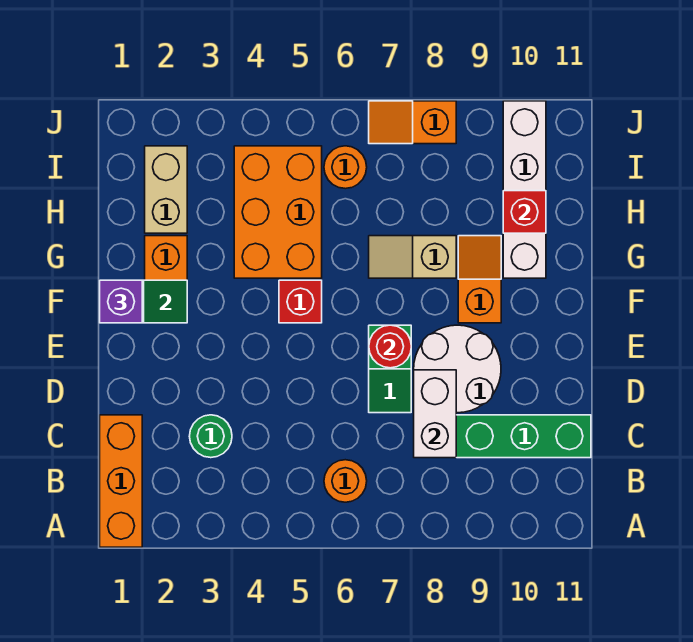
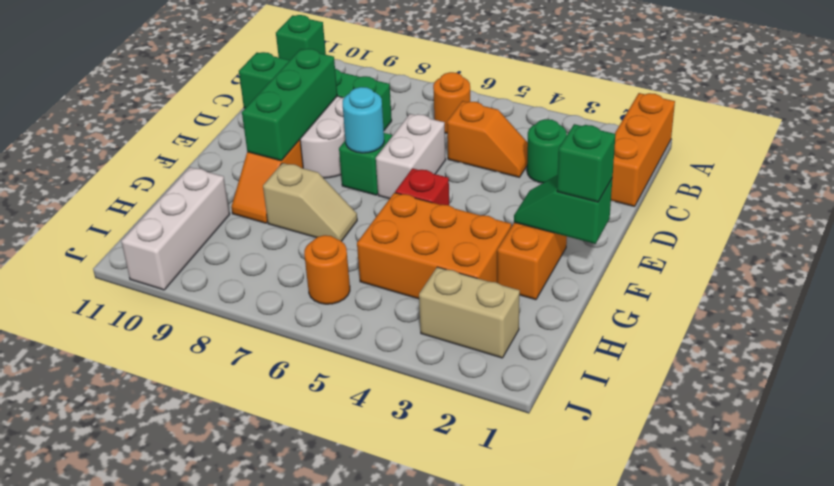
none -> green 1x1 brick [276,15,326,60]
white 1x2 brick [414,370,456,458] -> white 1x2 brick moved to [376,114,446,199]
none -> green 1x3 brick [242,49,337,161]
red 1x1 round brick [369,325,411,368] -> cyan 1x1 round brick [343,87,384,153]
purple 1x1 brick [100,280,142,323] -> green 1x1 brick [557,124,616,202]
orange 2x3 brick [234,146,322,278] -> orange 2x3 brick turned to [357,193,512,299]
white 1x4 brick [503,101,546,278] -> white 1x3 brick [121,167,230,290]
tan 1x2 brick [145,146,187,233] -> tan 1x2 brick turned to [419,267,520,358]
red 1x1 brick [503,191,546,233] -> none
orange 1x2 slope [369,101,456,144] -> orange 1x2 slope moved to [447,101,528,177]

